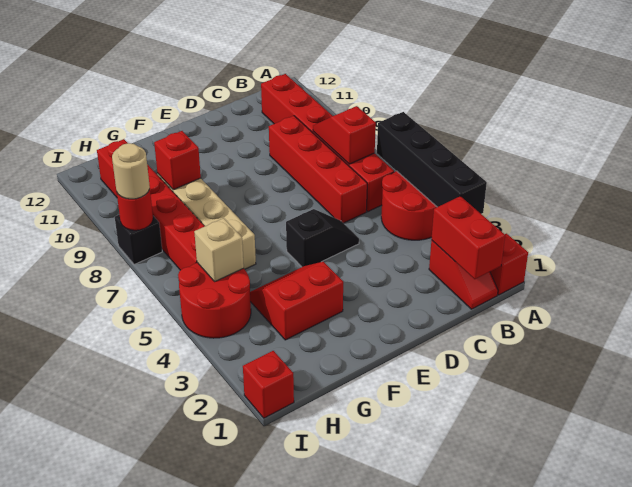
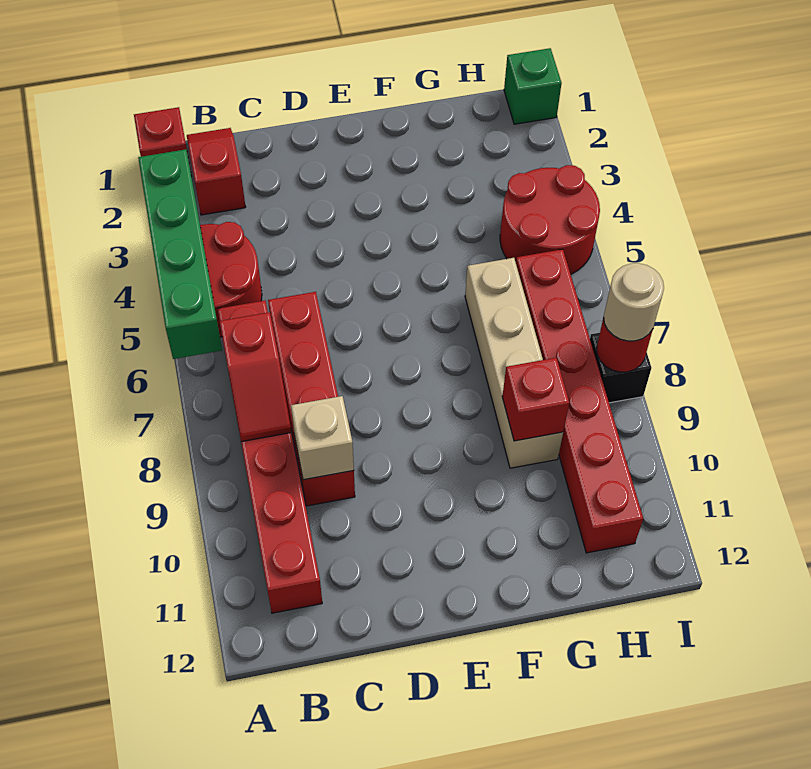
black 1x4 brick [377,112,487,214] -> green 1x4 brick [138,150,222,359]
red 1x2 brick [431,196,505,279] -> none
black 1x2 slope [286,209,359,267] -> none
red 2x2 slope [250,262,343,340] -> none
tan 1x1 brick [194,218,244,281] -> tan 1x1 brick moved to [291,396,354,480]
red 1x1 brick [243,351,294,418] -> green 1x1 brick [504,48,562,124]

